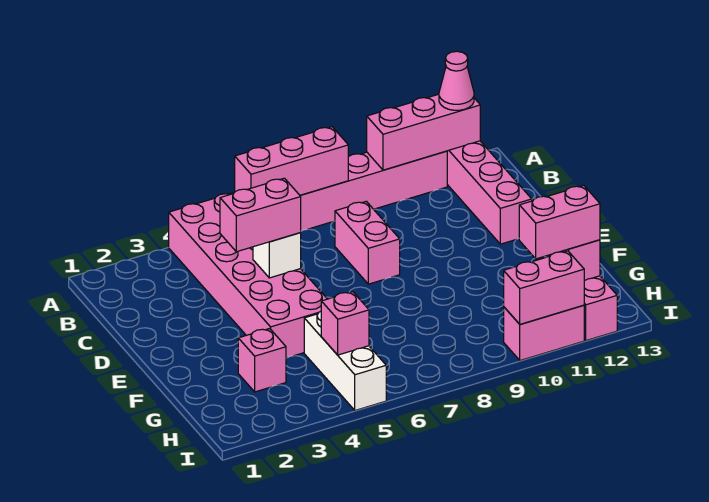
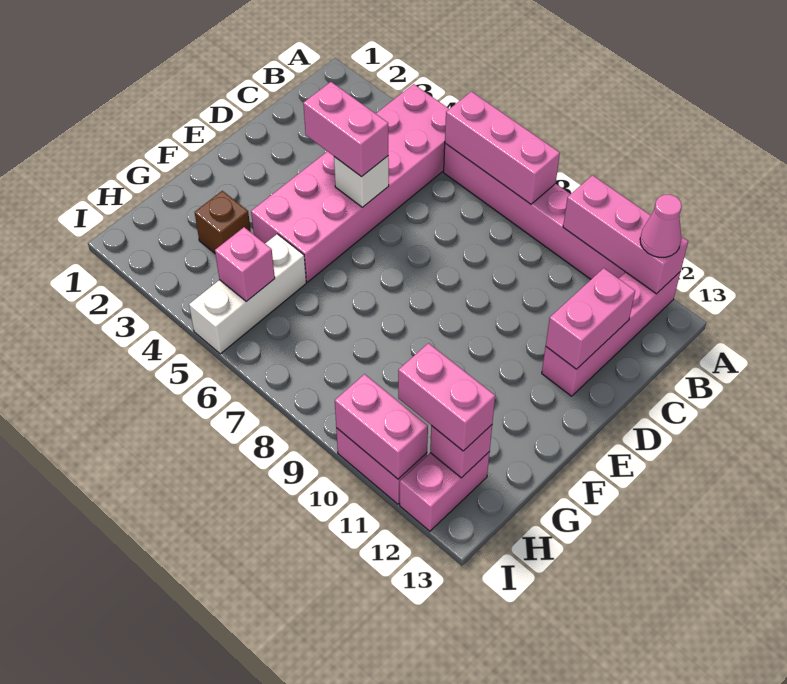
pink 1x2 brick [335,201,400,284] -> pink 1x2 brick moved to [546,268,635,369]
pink 1x1 brick [238,328,286,392] -> brown 1x1 brick [195,191,251,253]

